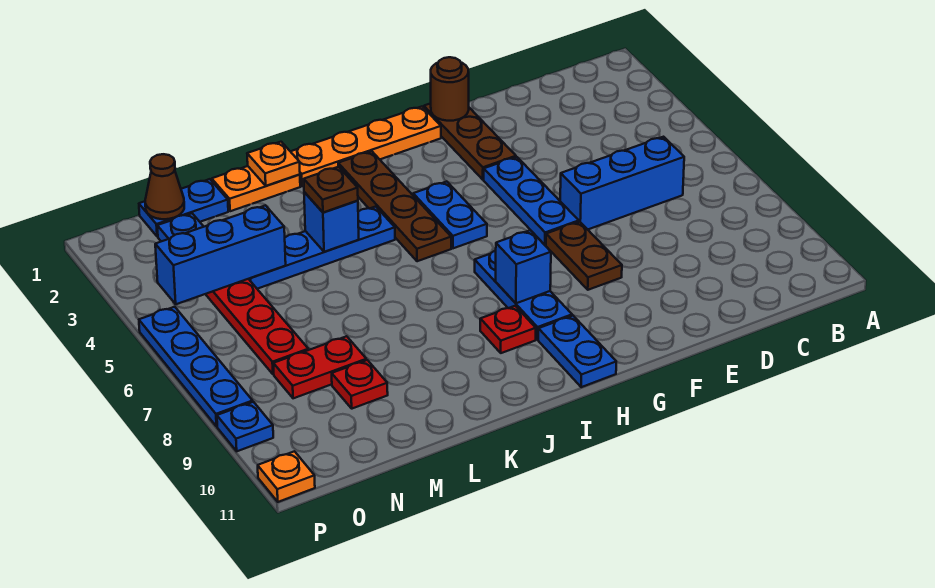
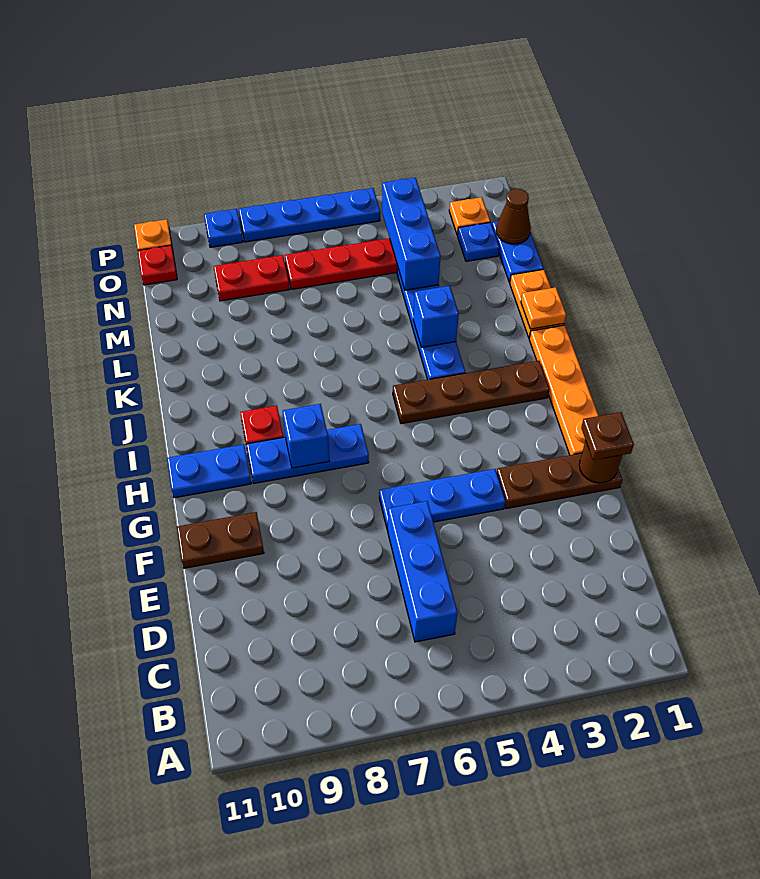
brown 1x2 plate [546,222,622,290] -> brown 1x2 plate moved to [177,512,264,568]
blue 1x2 plate [413,181,487,248] -> none
brown 1x1 plate [304,167,358,212] -> brown 1x1 plate moved to [581,412,634,460]
red 1x2 plate [273,336,366,398] -> red 1x2 plate turned to [214,255,290,301]
red 1x1 plate [332,360,388,409] -> red 1x1 plate moved to [138,245,177,285]
none -> orange 1x1 plate [449,197,490,235]

